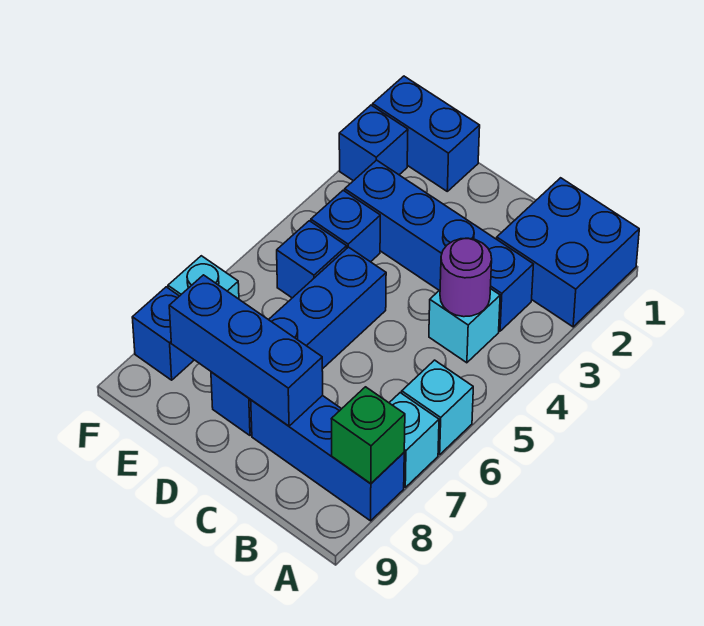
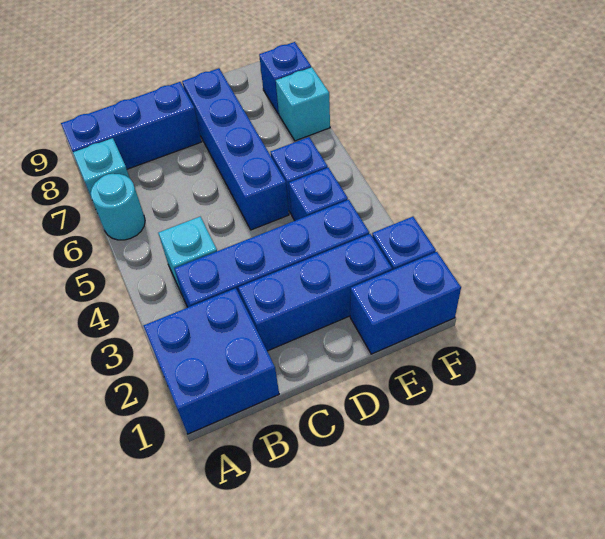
cyan 1x1 brick [402,360,473,455] -> cyan 1x1 round brick [91,174,145,240]
green 1x1 brick [332,387,405,484] -> none
purple 1x1 round brick [440,238,492,317] -> none
blue 1x3 brick [169,275,323,426] -> blue 1x3 brick moved to [238,234,392,351]

